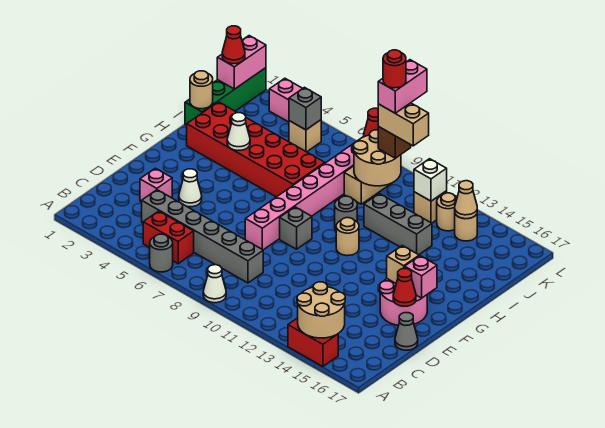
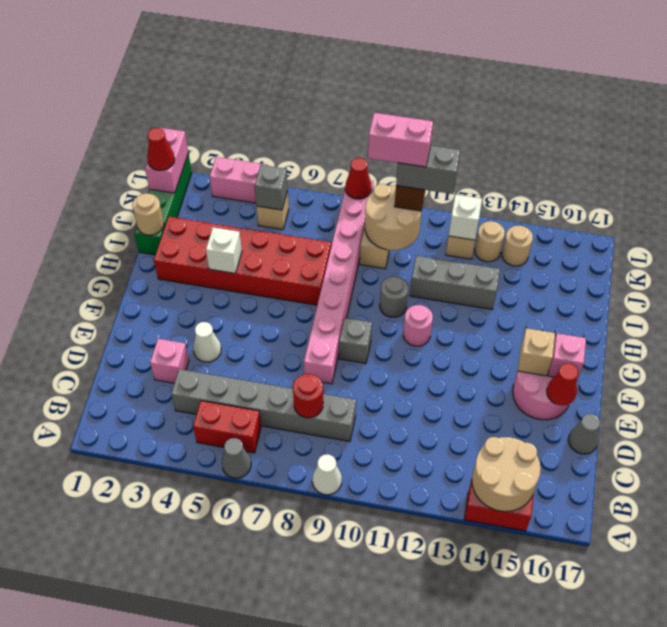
grey 1x1 round brick [150,234,173,272] -> grey 1x1 cone [222,438,251,478]
tan 1x1 round brick [336,218,359,256] -> pink 1x1 round brick [403,305,433,346]
white 1x1 cone [227,113,250,151] -> white 1x1 brick [206,227,242,273]
tan 1x2 brick [378,103,429,146] -> grey 1x2 brick [396,145,460,194]
pink 1x2 brick [378,60,427,113] -> pink 1x2 brick turned to [368,113,433,167]
red 1x1 round brick [383,50,406,88] -> red 1x1 round brick moved to [293,374,323,418]
tan 1x1 cone [455,181,477,219] -> none

